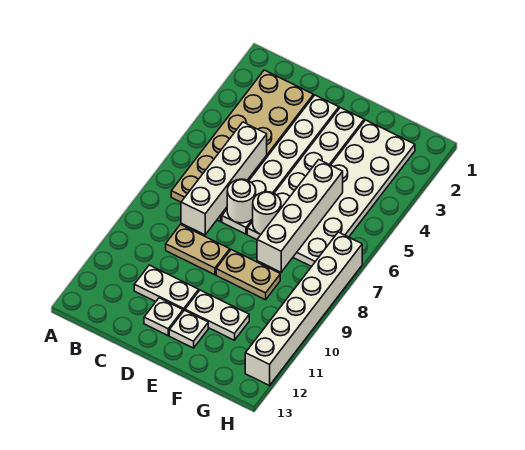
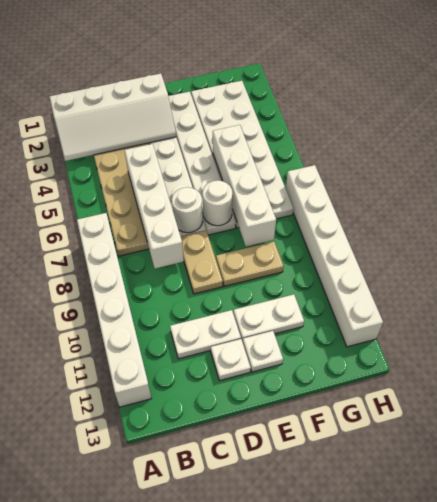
none -> white 2x4 slope [50,74,176,161]
none -> white 1x6 brick [77,213,152,407]
tan 1x2 plate [166,225,230,275] -> tan 1x2 plate turned to [181,231,223,294]

